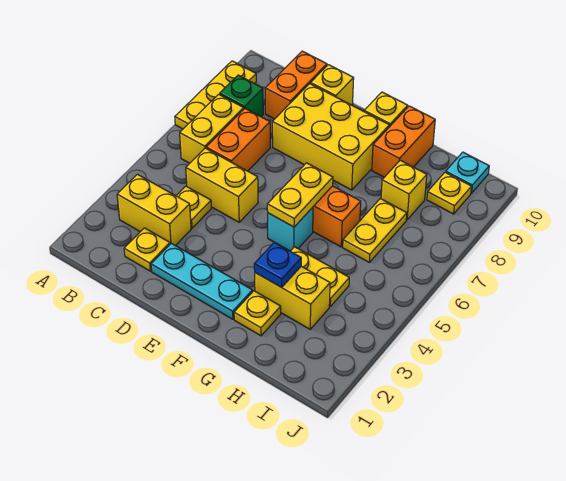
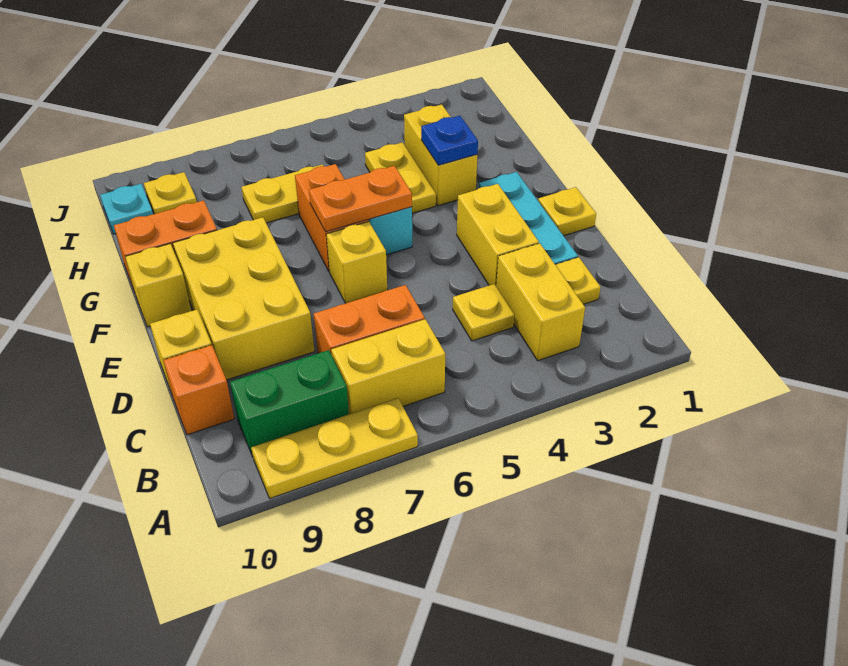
green 1x1 brick [220,75,263,117] -> green 1x2 brick [230,350,349,457]
yellow 1x2 brick [186,148,258,222] -> yellow 1x2 brick moved to [457,184,539,285]
orange 1x2 brick [265,51,327,119] -> orange 1x1 brick [163,345,234,435]
yellow 1x2 plate [267,163,333,227] -> orange 1x2 plate [309,166,412,232]
yellow 1x1 plate [234,291,281,336] -> yellow 1x1 plate moved to [538,187,596,236]
yellow 1x1 brick [381,160,427,220] -> yellow 1x1 brick moved to [326,221,387,303]

